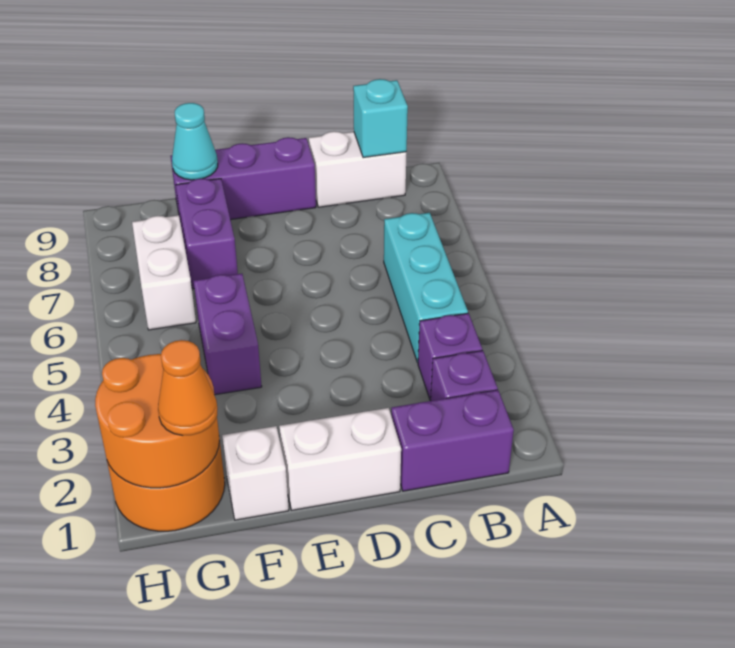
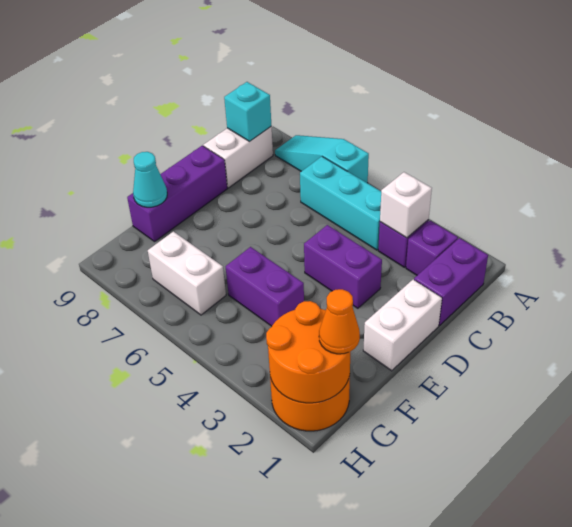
none -> cyan 1x3 slope [275,135,369,183]
white 1x1 brick [222,426,289,520] -> white 1x1 brick moved to [380,172,432,238]
purple 1x2 brick [176,179,238,289] -> purple 1x2 brick moved to [304,225,382,308]

